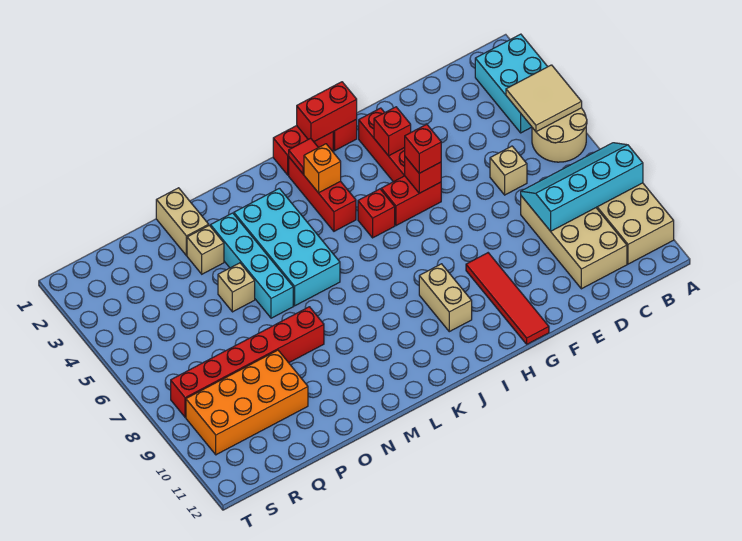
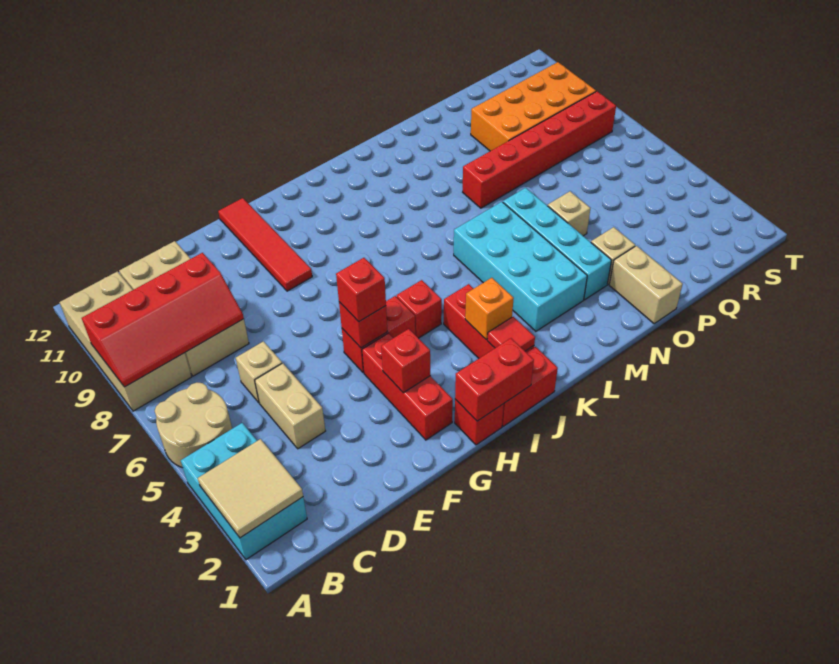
tan 2x2 tile [506,65,582,132] -> tan 2x2 tile moved to [198,439,303,538]
cyan 2x4 slope [521,143,643,231] -> red 2x4 slope [82,253,244,387]
tan 1x2 brick [419,264,472,332] -> tan 1x2 brick moved to [255,363,325,449]

